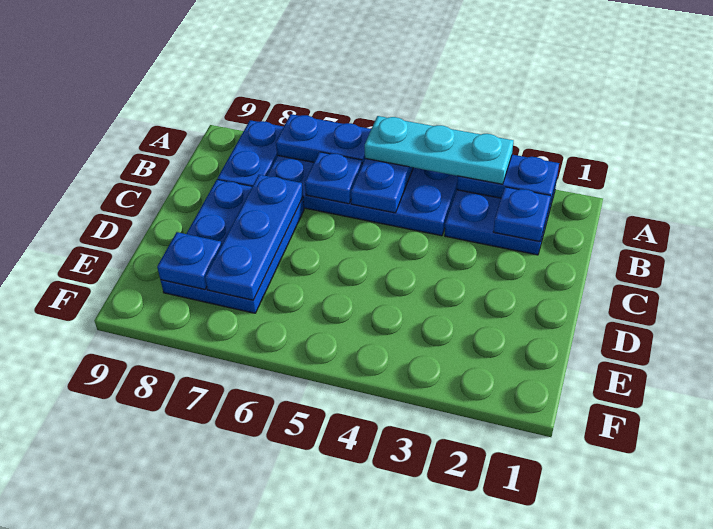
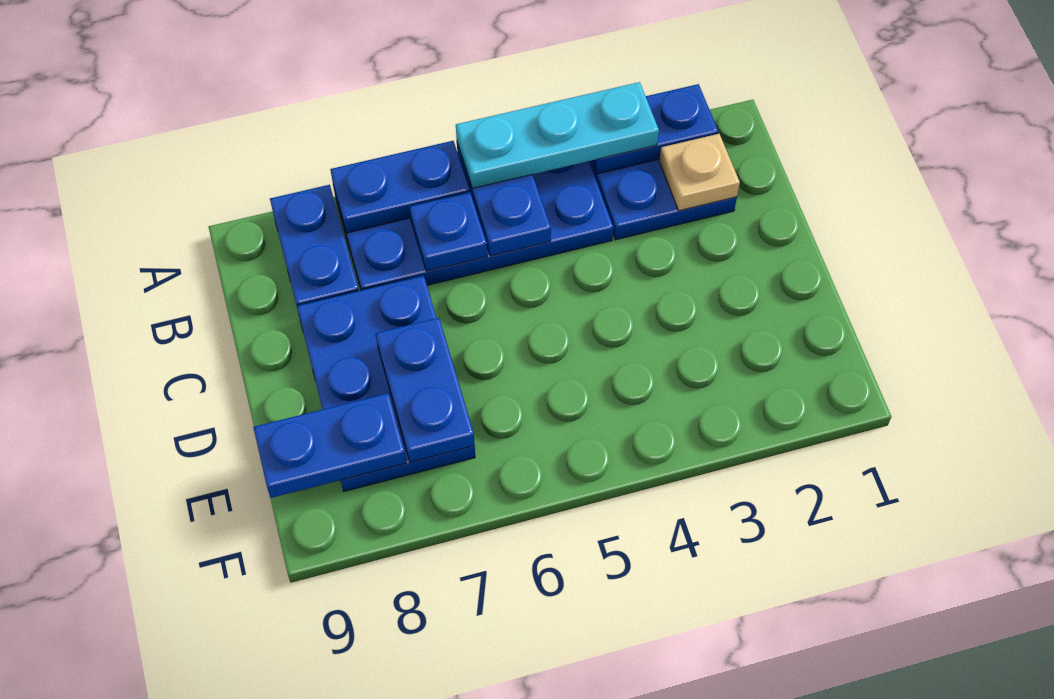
blue 1x1 plate [493,187,551,242] -> tan 1x1 plate [659,134,740,211]
blue 1x3 plate [205,175,303,300] -> blue 1x2 plate [376,318,475,462]
blue 1x1 plate [157,232,222,290] -> blue 1x2 plate [253,393,406,498]

